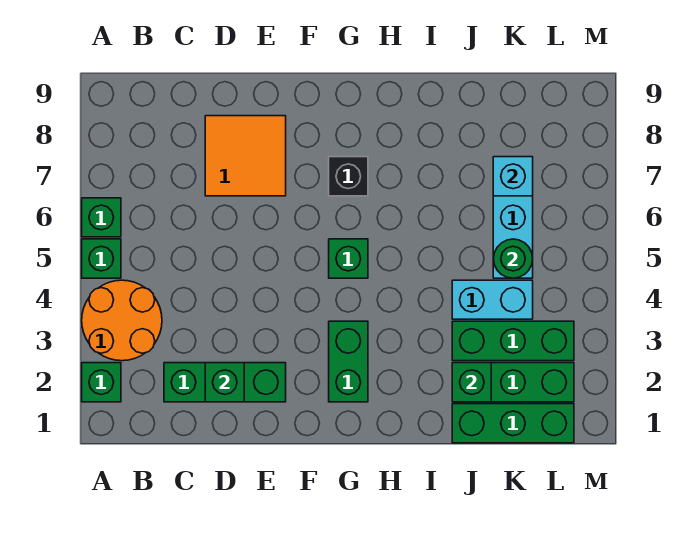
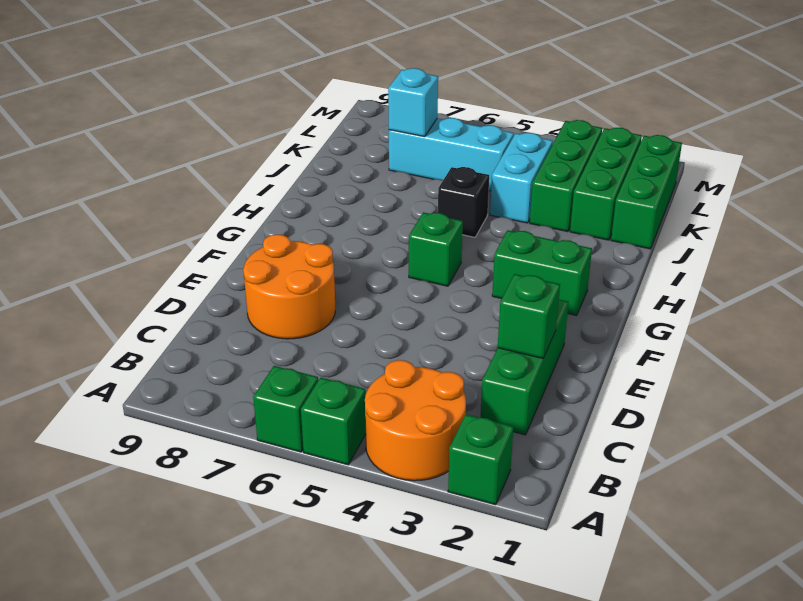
orange 2x2 tile [205,116,286,196] -> orange 2x2 round brick [243,234,335,339]
black 1x1 brick [329,157,368,196] -> black 1x1 brick moved to [438,167,489,237]
green 1x1 brick [452,363,491,402] -> none
green 1x1 round brick [493,239,533,278] -> none

